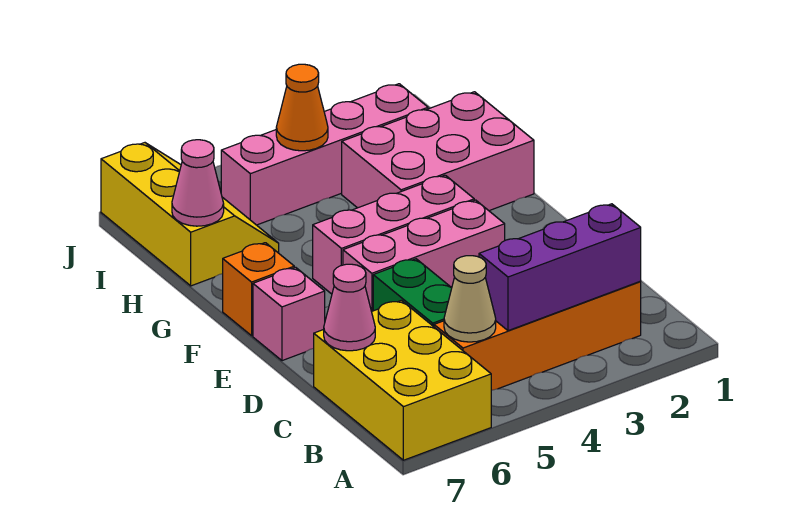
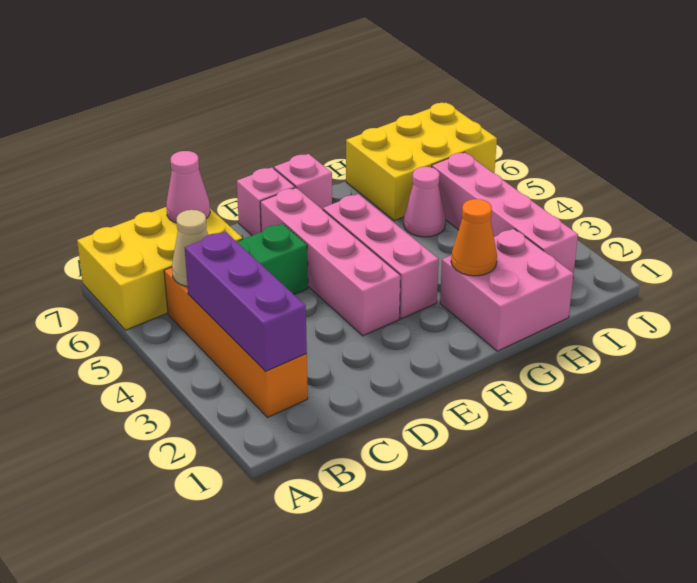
pink 1x3 brick [343,200,505,311] -> pink 1x4 brick [260,188,400,336]
orange 1x1 brick [223,243,294,336] -> pink 1x1 brick [274,154,332,210]
pink 2x3 brick [342,92,534,211] -> pink 2x2 brick [440,229,574,351]
yellow 2x3 slope [101,143,279,286] -> yellow 2x3 brick [346,103,497,221]
pink 1x1 cone [172,140,224,226] -> pink 1x1 cone moved to [404,167,445,237]
orange 1x1 cone [276,64,328,151] -> orange 1x1 cone moved to [451,199,497,276]

